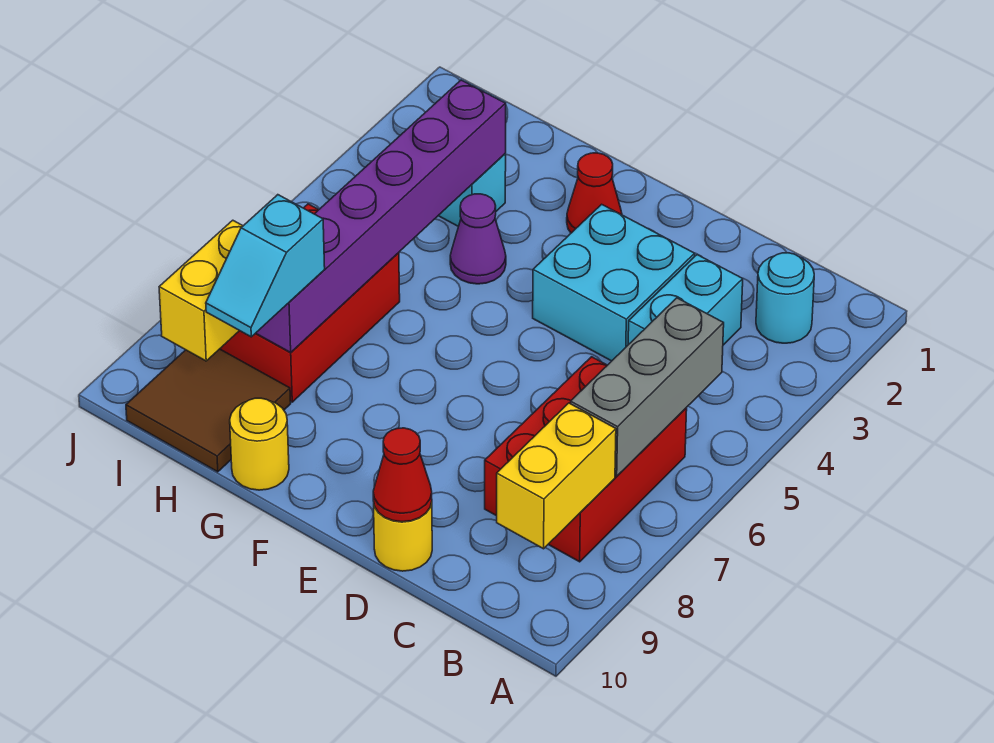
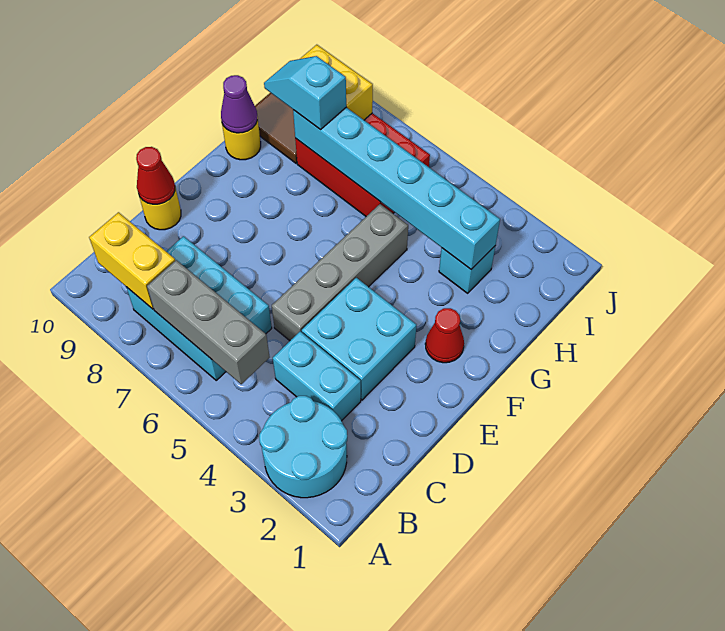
cyan 1x1 round brick [756,253,814,343] -> cyan 2x2 round brick [259,396,347,498]
red 2x3 brick [485,357,687,562] -> cyan 2x3 brick [126,236,272,380]
none -> grey 1x4 brick [272,204,408,341]
purple 1x1 cone [450,194,506,284] -> purple 1x1 cone moved to [221,75,257,133]
purple 1x6 brick [256,80,506,352] -> cyan 1x6 brick [293,108,500,269]

